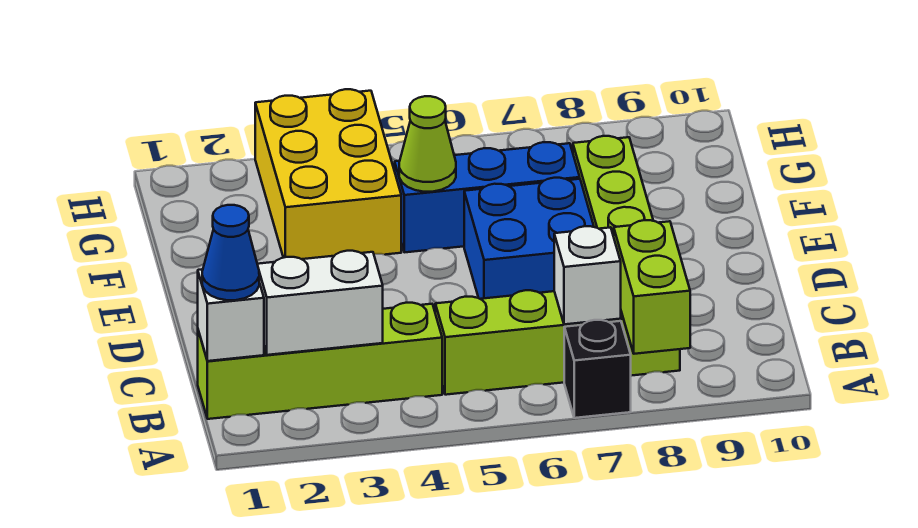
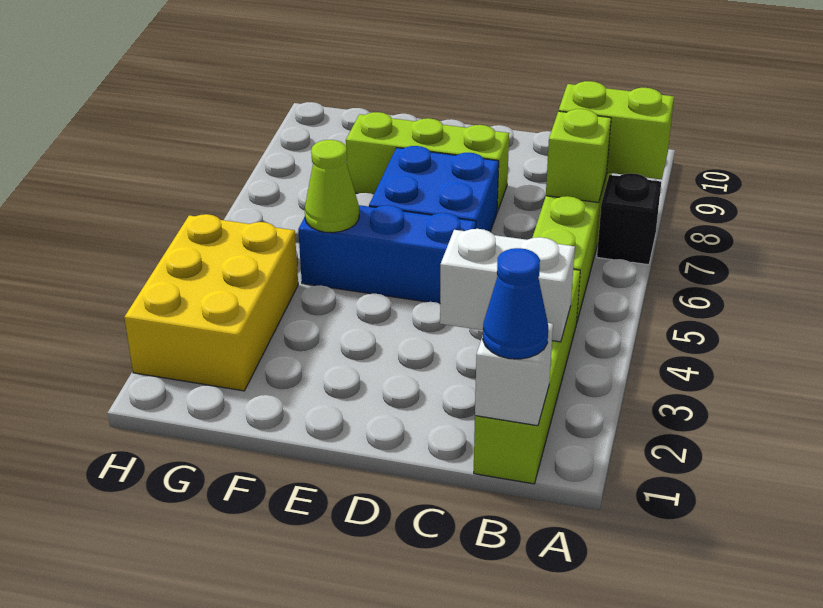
white 1x2 brick [257,251,383,355] -> white 1x2 brick turned to [440,229,575,342]
white 1x1 brick [554,226,621,324] -> lime 1x1 brick [546,109,611,203]
yellow 2x3 brick [255,89,401,259] -> yellow 2x3 brick turned to [124,214,298,391]
blue 1x3 brick [395,142,580,252] -> blue 1x3 brick turned to [298,205,476,304]

